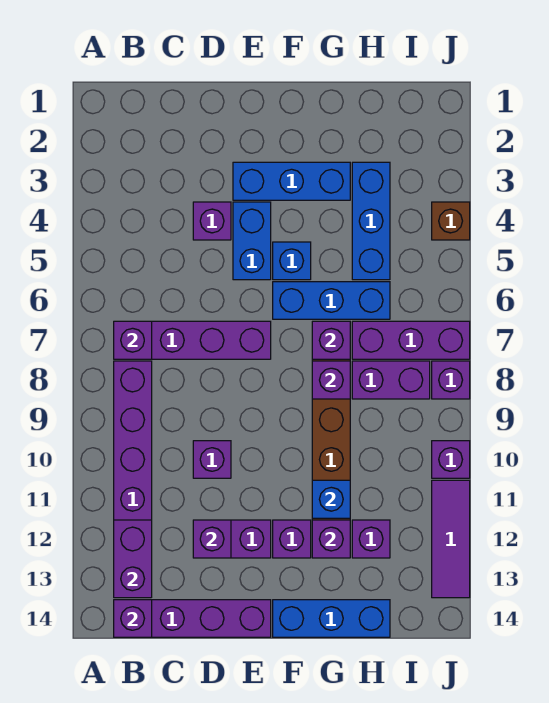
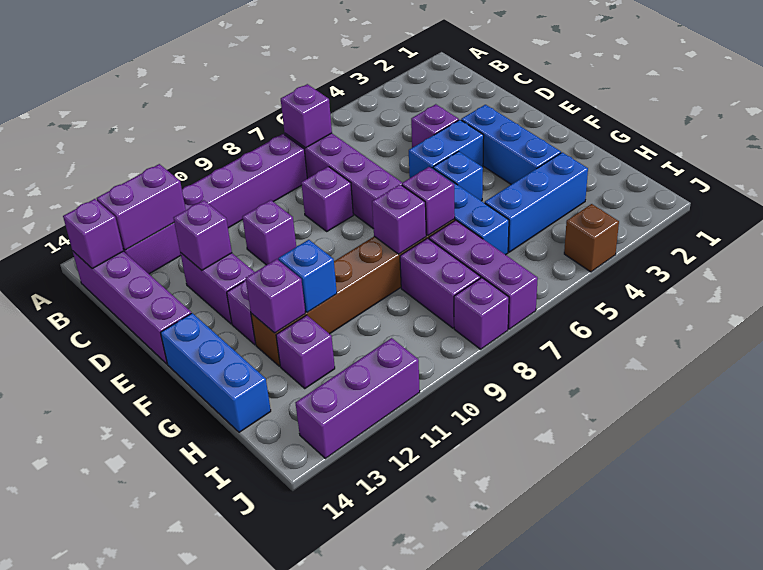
purple 1x1 brick [432,441,470,478] -> purple 1x1 brick moved to [301,167,353,231]
purple 1x3 tile [432,480,470,598] -> purple 1x3 brick [296,338,420,458]

